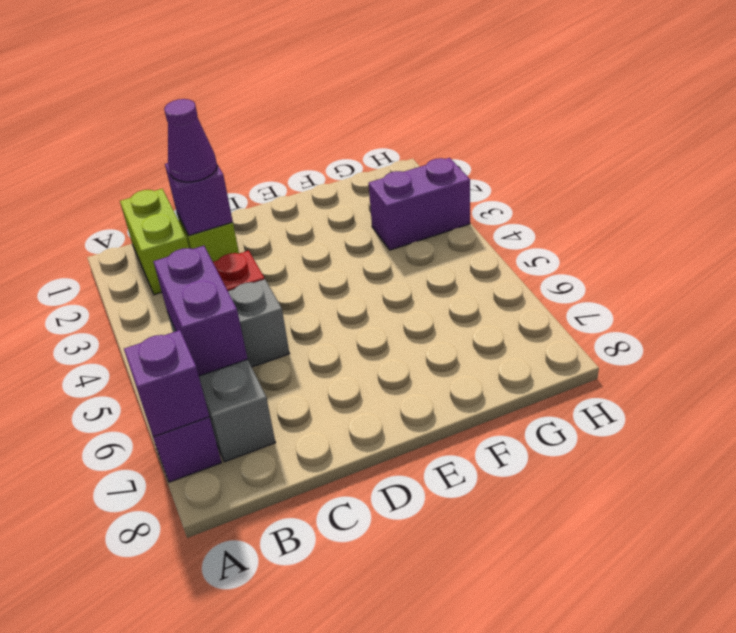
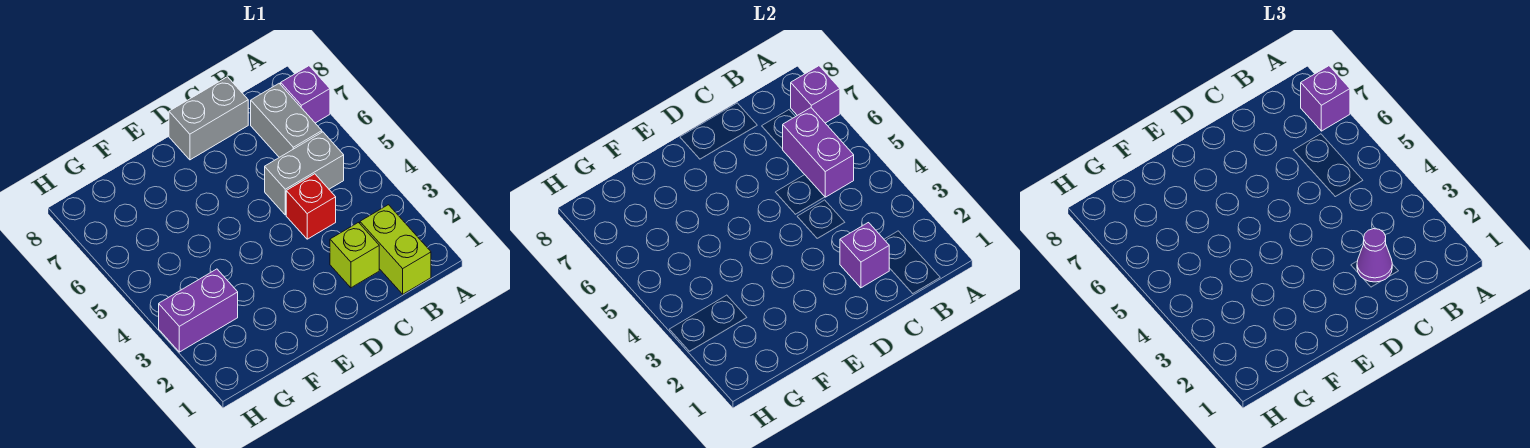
none -> purple 1x1 brick [1301,66,1350,131]
none -> grey 1x2 brick [169,77,248,160]

